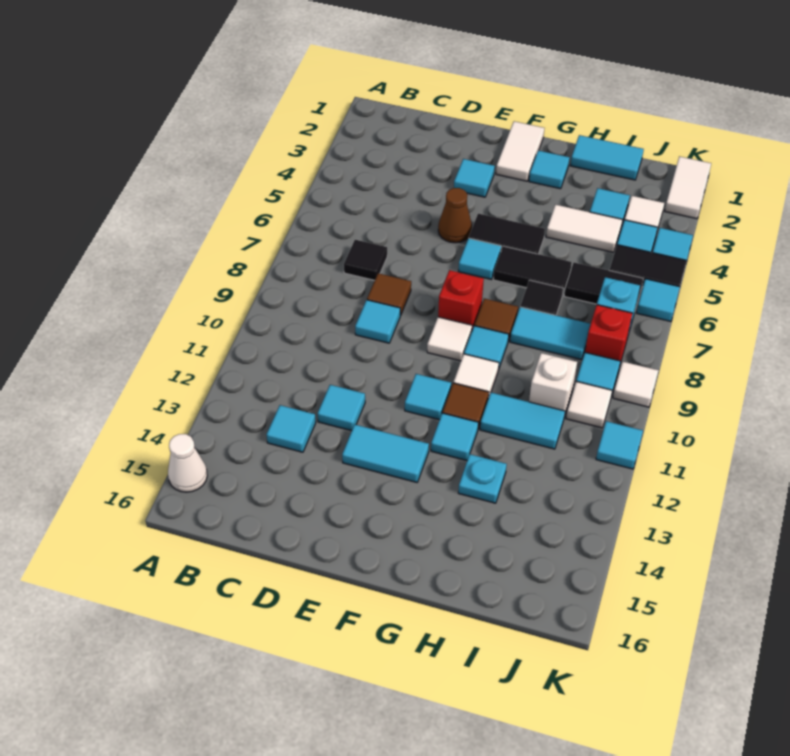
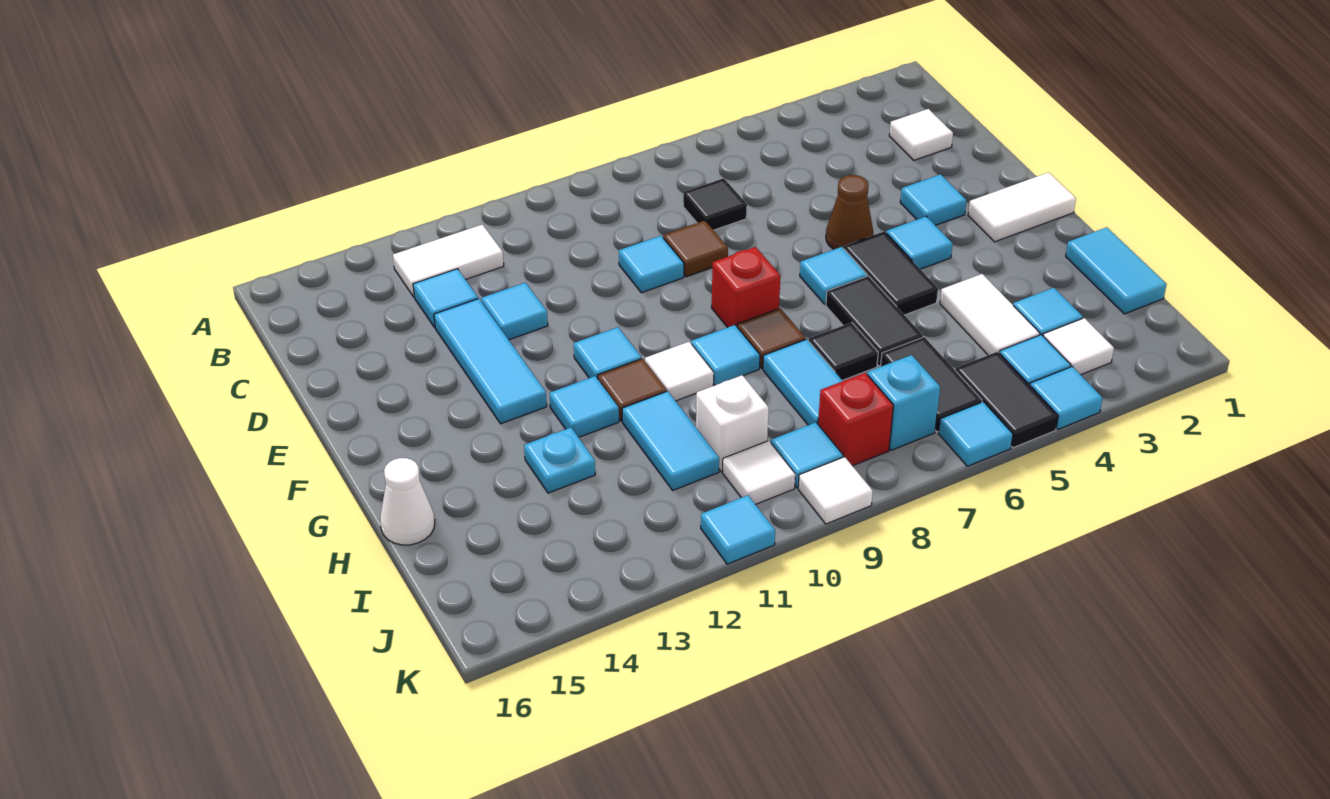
white 1x1 cone [168,434,207,492] -> white 1x1 cone moved to [380,458,435,545]
cyan 1x2 tile [342,425,429,482] -> cyan 1x3 tile [434,299,547,424]
white 1x1 tile [427,317,472,361] -> white 1x1 tile moved to [889,109,953,160]
cyan 1x1 tile [529,150,570,189] -> cyan 1x1 tile moved to [886,216,953,269]
white 1x2 tile [665,156,711,219] -> white 1x2 tile moved to [393,225,504,297]

